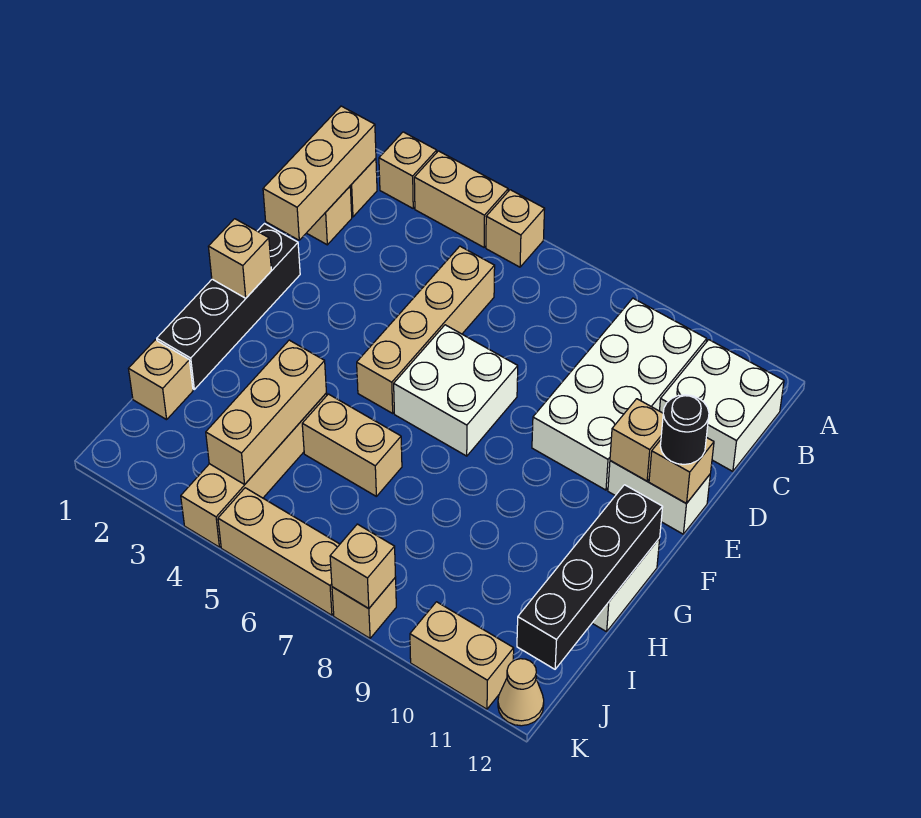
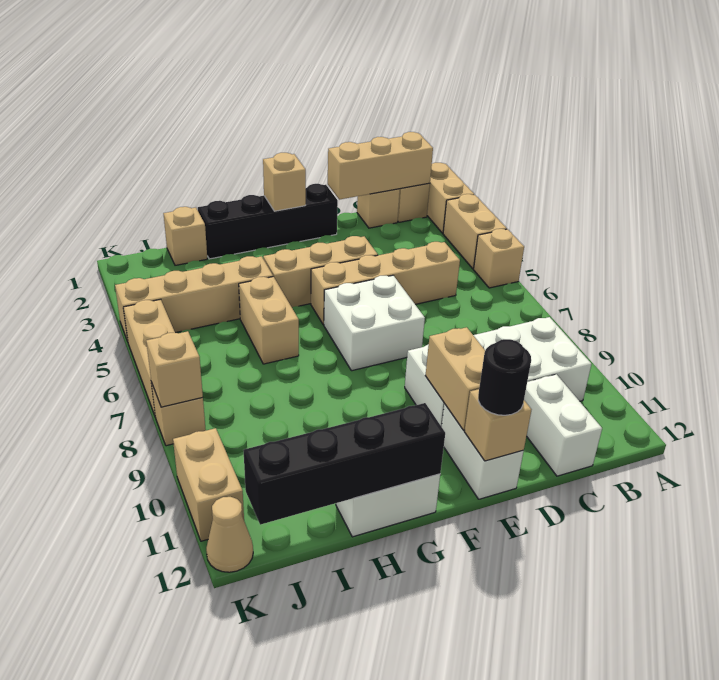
tan 1x1 brick [379,132,437,208] -> tan 1x2 brick [427,163,474,233]
white 2x2 brick [660,340,784,471] -> white 1x2 brick [524,374,602,476]
tan 1x1 brick [610,399,663,481] -> tan 1x2 brick [425,327,485,430]
tan 1x3 brick [206,340,326,484] -> tan 1x3 brick moved to [263,236,378,307]

